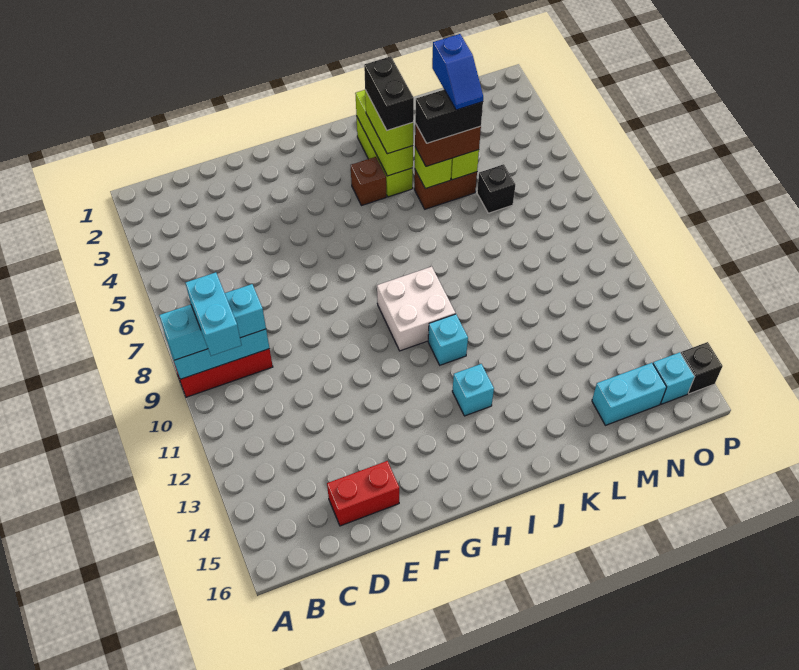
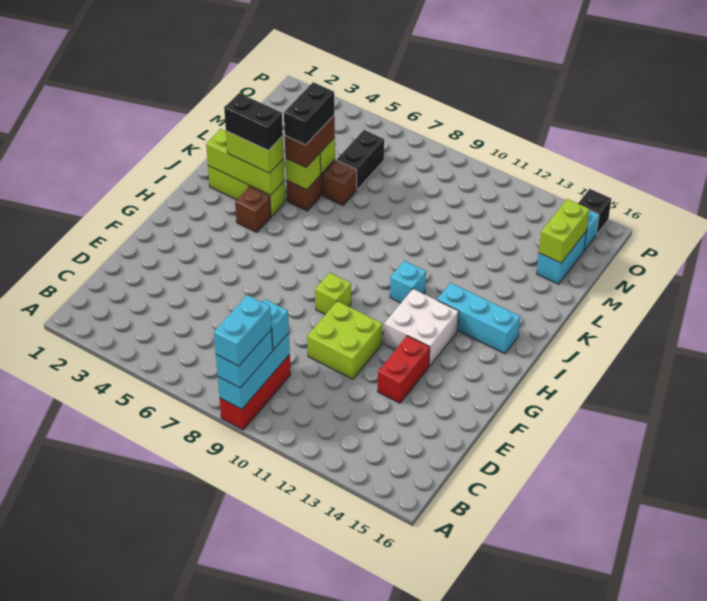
cyan 1x2 brick [185,272,241,356] -> cyan 1x2 brick turned to [214,295,272,366]
red 1x2 brick [327,461,399,526] -> red 1x2 brick moved to [378,336,430,403]
none -> lime 2x2 brick [307,301,382,379]
none -> lime 1x1 brick [315,273,351,315]
white 2x2 brick [377,267,455,351] -> white 2x2 brick moved to [384,289,459,366]
cyan 1x1 brick [452,364,494,416] -> cyan 1x3 brick [437,283,520,354]
blue 1x2 slope [432,34,483,110] -> none
none -> brown 1x1 brick [322,160,357,205]
black 1x1 brick [477,164,515,213] -> black 1x2 brick [337,130,384,190]
none -> lime 1x2 brick [539,199,589,263]

